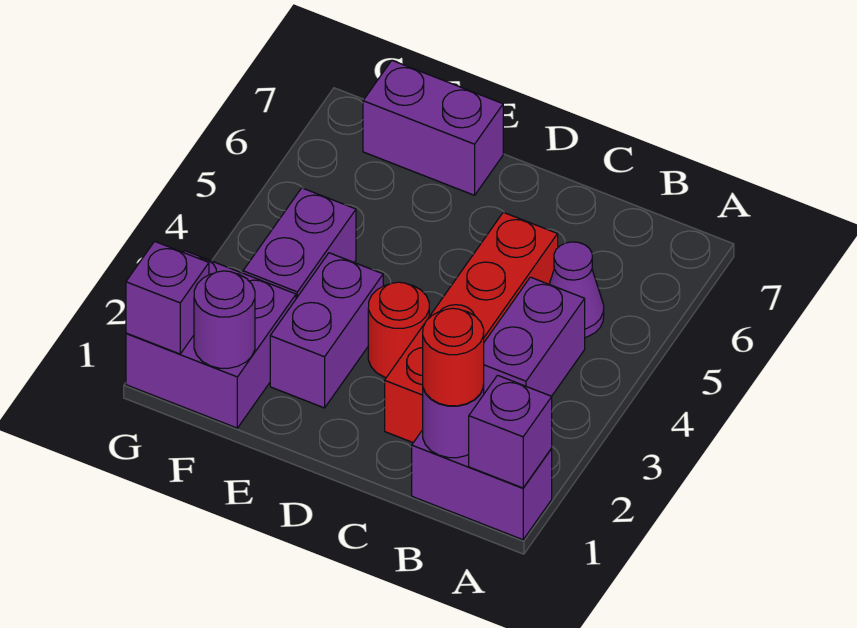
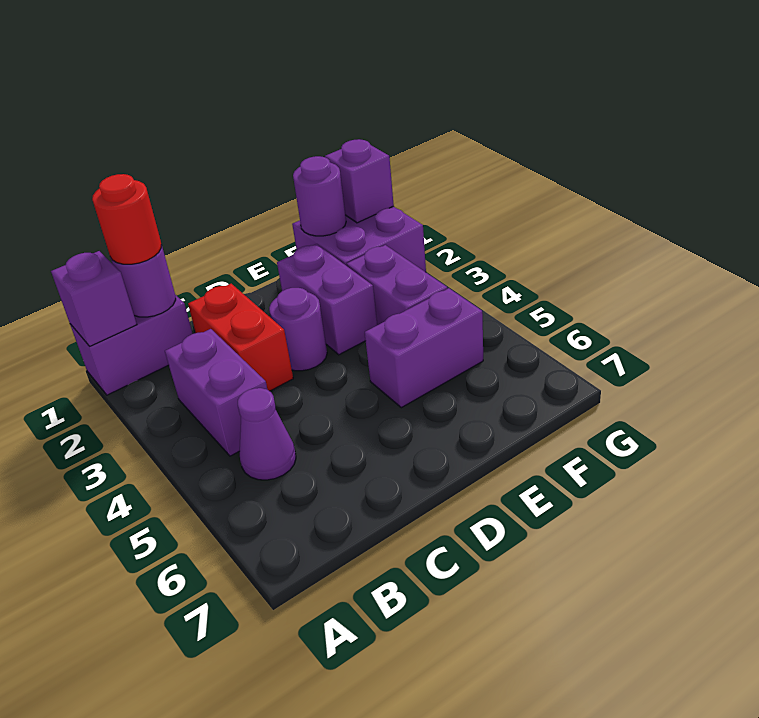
red 1x4 brick [385,212,558,443] -> red 1x2 brick [188,284,293,391]
red 1x1 round brick [368,282,429,378] -> purple 1x1 round brick [269,288,327,371]
purple 1x2 brick [363,61,503,195] -> purple 1x2 brick moved to [365,288,483,408]

